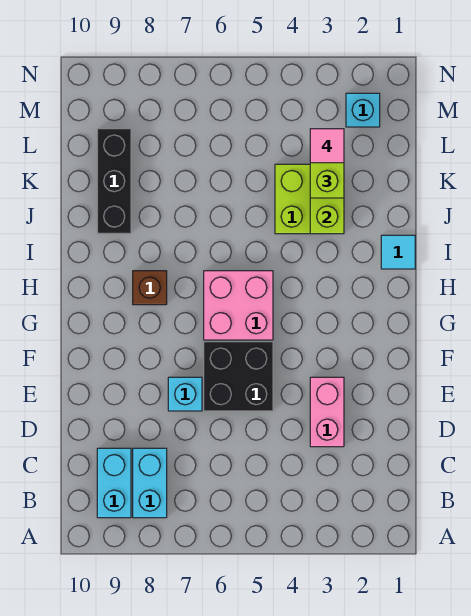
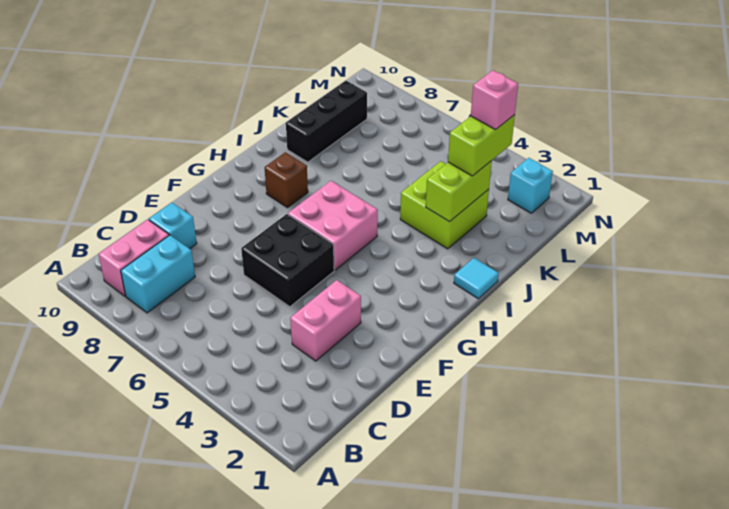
cyan 1x2 brick [97,448,131,518] -> pink 1x2 brick [99,220,169,296]
cyan 1x1 brick [168,377,202,411] -> cyan 1x1 brick moved to [149,203,197,249]
pink 1x1 tile [310,129,344,163] -> pink 1x1 brick [471,70,518,129]

